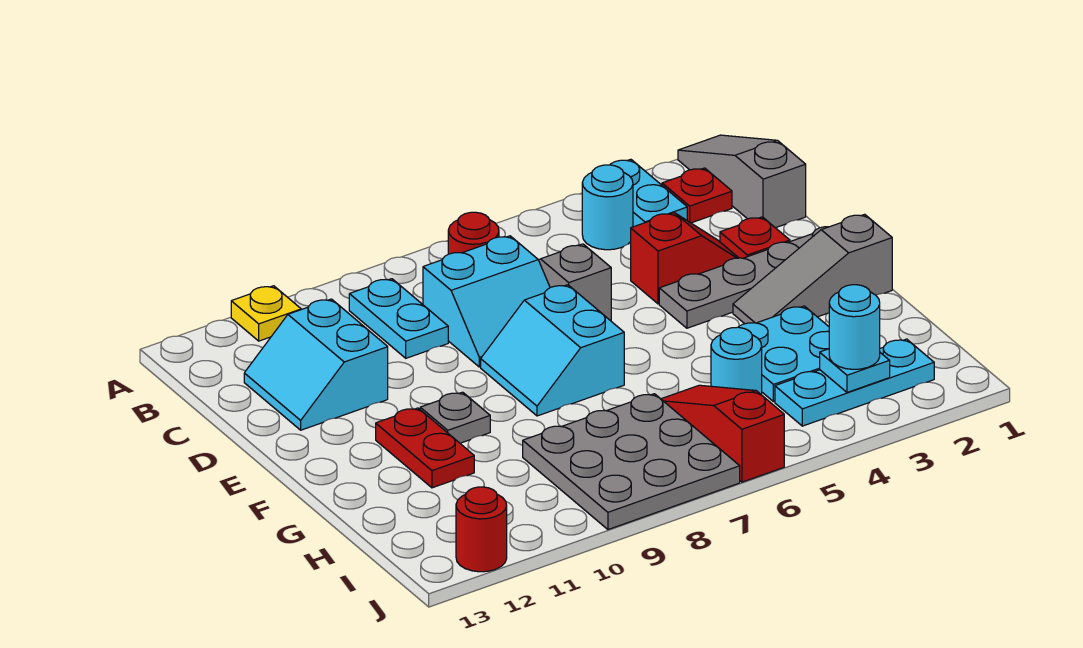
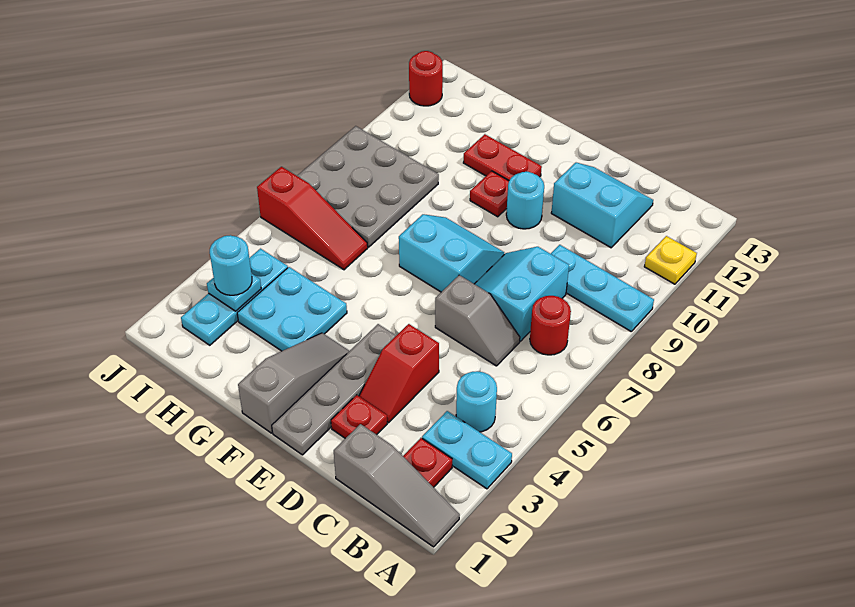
cyan 1x2 plate [349,279,448,358] -> cyan 1x3 plate [551,245,654,331]
grey 1x1 plate [420,392,490,443] -> red 1x1 plate [470,171,509,217]
cyan 1x1 round brick [711,327,762,395] -> cyan 1x1 round brick moved to [506,172,544,229]

